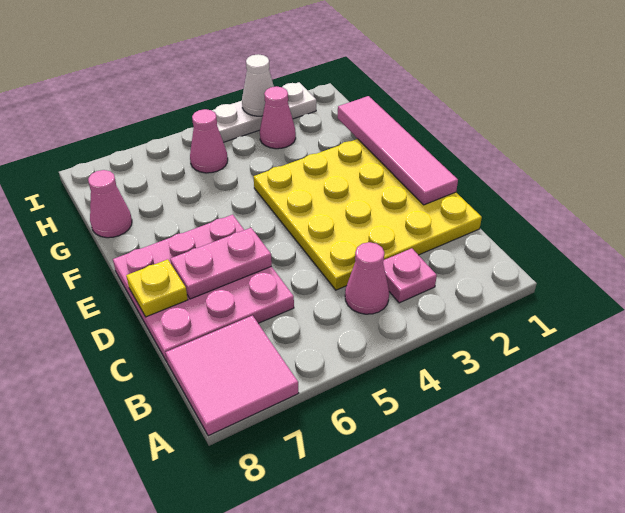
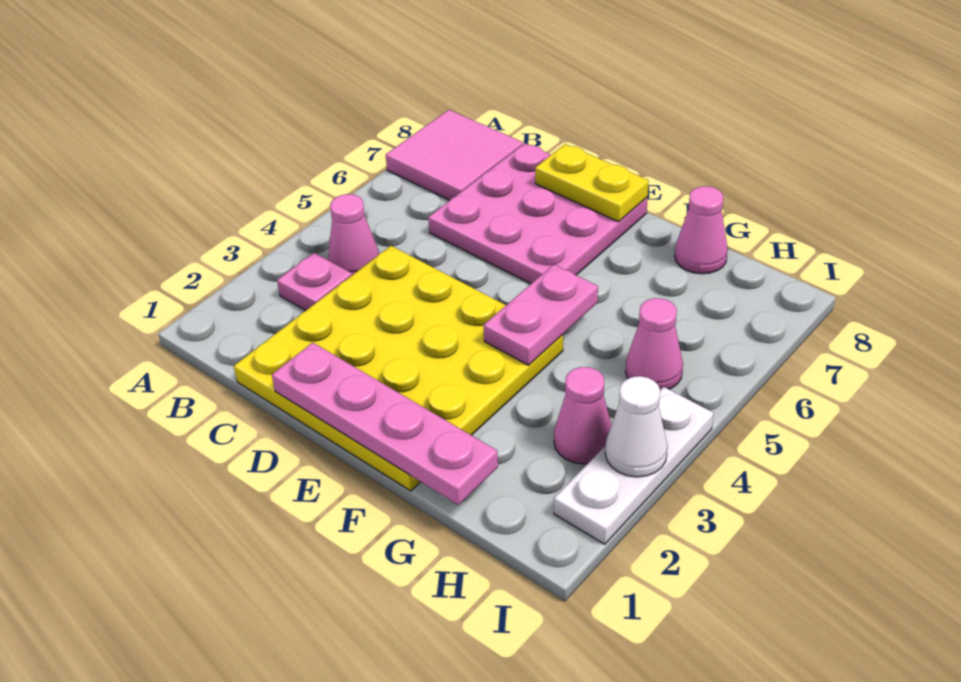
pink 1x4 tile [338,96,458,205] -> pink 1x4 plate [272,343,498,505]
pink 1x2 plate [170,228,272,299] -> pink 1x2 plate moved to [483,265,598,365]
yellow 1x1 plate [126,259,188,317] -> yellow 1x2 plate [535,144,649,222]

